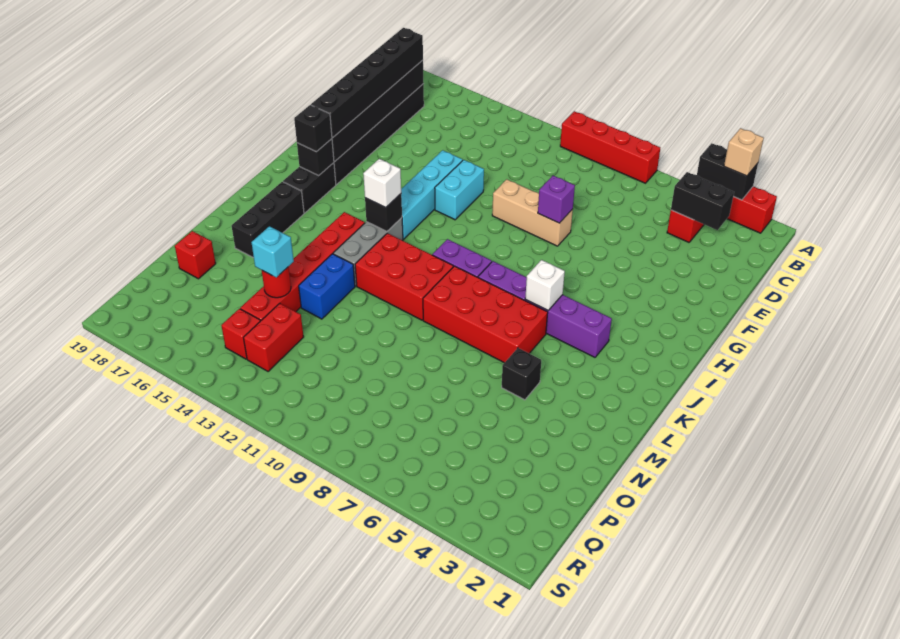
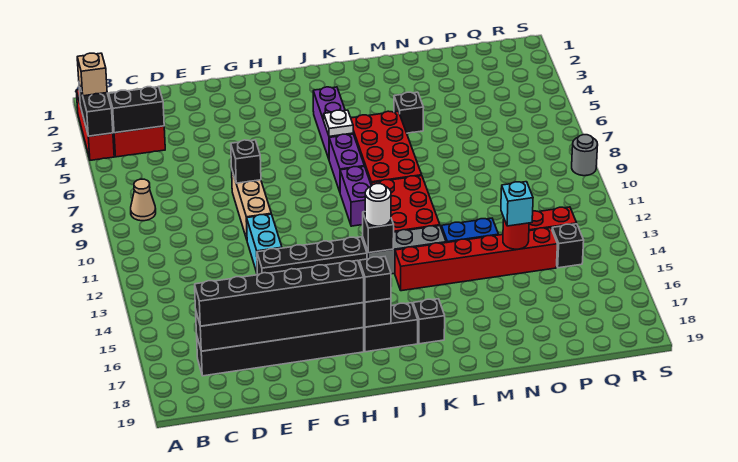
red 1x4 brick [560,111,660,183] -> none
none -> tan 1x1 cone [131,179,156,221]
black 1x2 brick [671,172,734,230] -> black 1x2 brick turned to [109,87,164,133]
purple 1x1 brick [538,176,575,223] -> black 1x1 brick [231,140,261,183]
cyan 1x2 brick [435,160,484,220] -> cyan 1x2 brick turned to [247,214,282,275]
cyan 1x4 brick [401,150,463,239] -> black 1x4 brick [257,237,367,275]
white 1x1 brick [525,260,565,310] -> white 1x1 plate [324,110,353,136]
white 1x1 brick [363,159,401,208] -> white 1x1 round brick [365,184,391,226]
black 1x3 brick [232,182,304,258] -> black 1x1 brick [413,299,445,344]
red 1x1 brick [175,231,216,279] -> none
red 1x1 brick [221,309,260,359] -> black 1x1 brick [552,224,584,268]
none -> grey 1x1 round brick [572,135,598,176]

